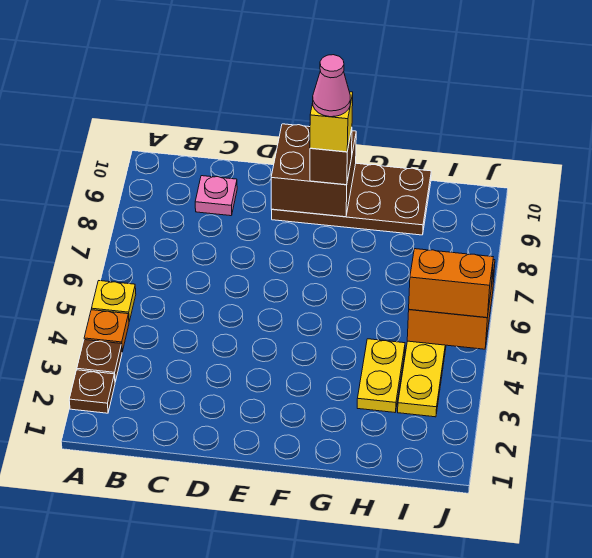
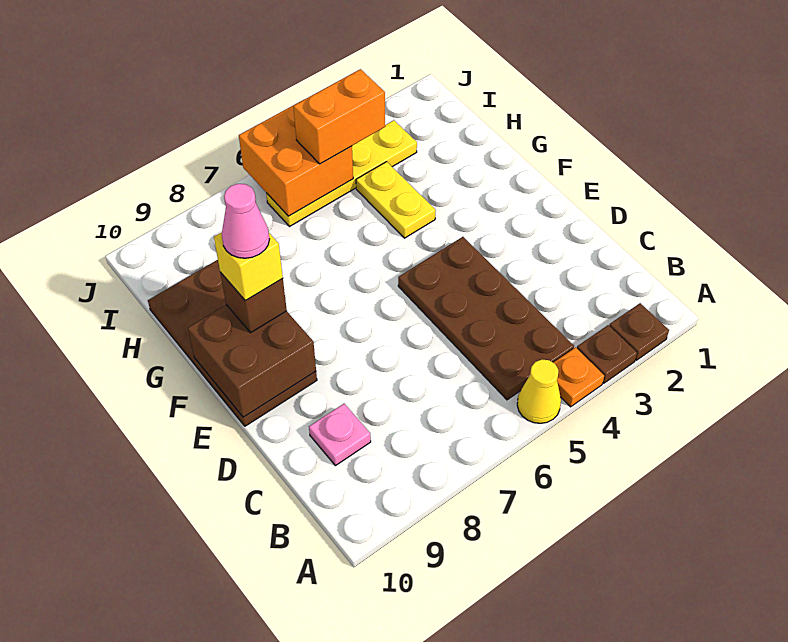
yellow 1x1 plate [92,281,136,321] -> yellow 1x1 cone [517,360,561,423]
none -> brown 2x4 plate [398,237,574,400]
yellow 1x2 plate [357,339,405,412] -> yellow 1x2 plate turned to [356,162,436,238]
orange 1x2 brick [409,249,493,318] -> orange 1x2 brick turned to [293,69,385,164]

